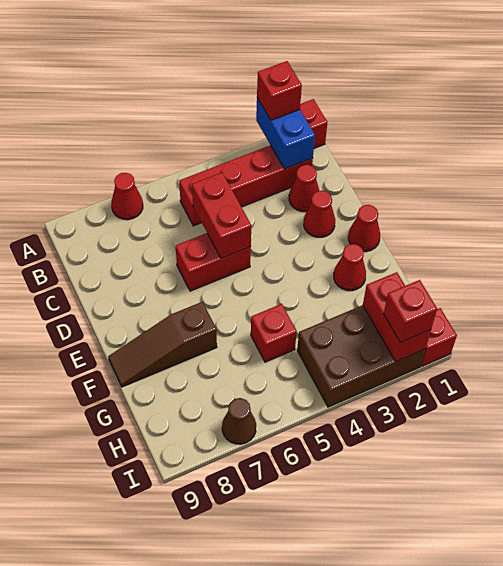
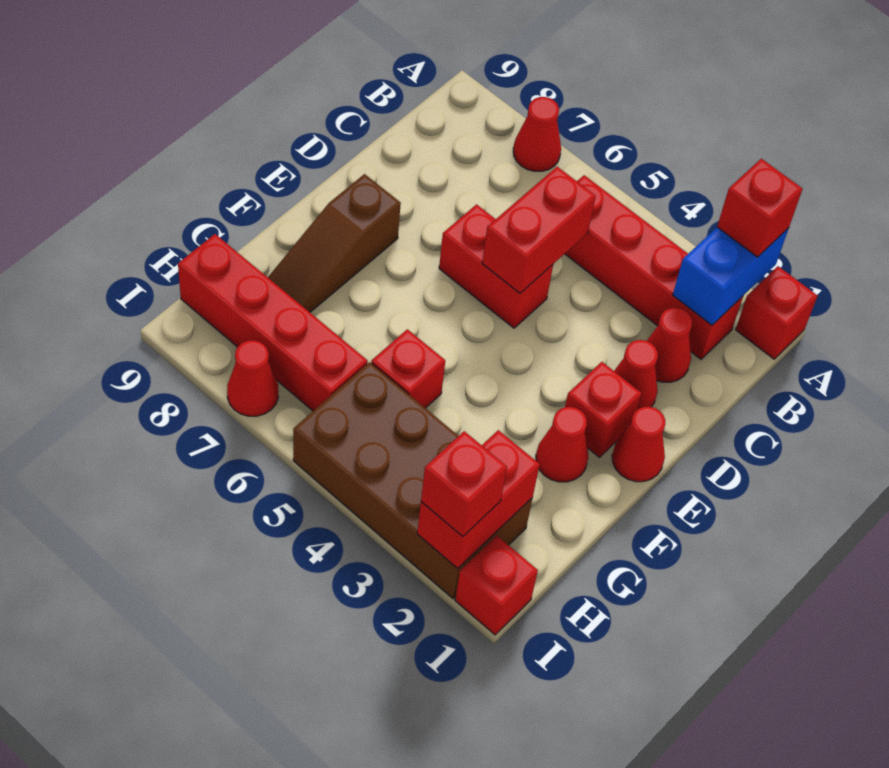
none -> red 1x1 brick [565,362,641,457]
brown 1x3 slope [108,302,217,387] -> brown 1x3 slope turned to [268,174,401,312]
brown 2x3 brick [297,305,425,407] -> brown 2x4 brick [293,362,532,598]
none -> red 1x4 brick [178,234,368,411]
brown 1x1 cone [222,398,256,444] -> red 1x1 cone [227,340,278,416]

